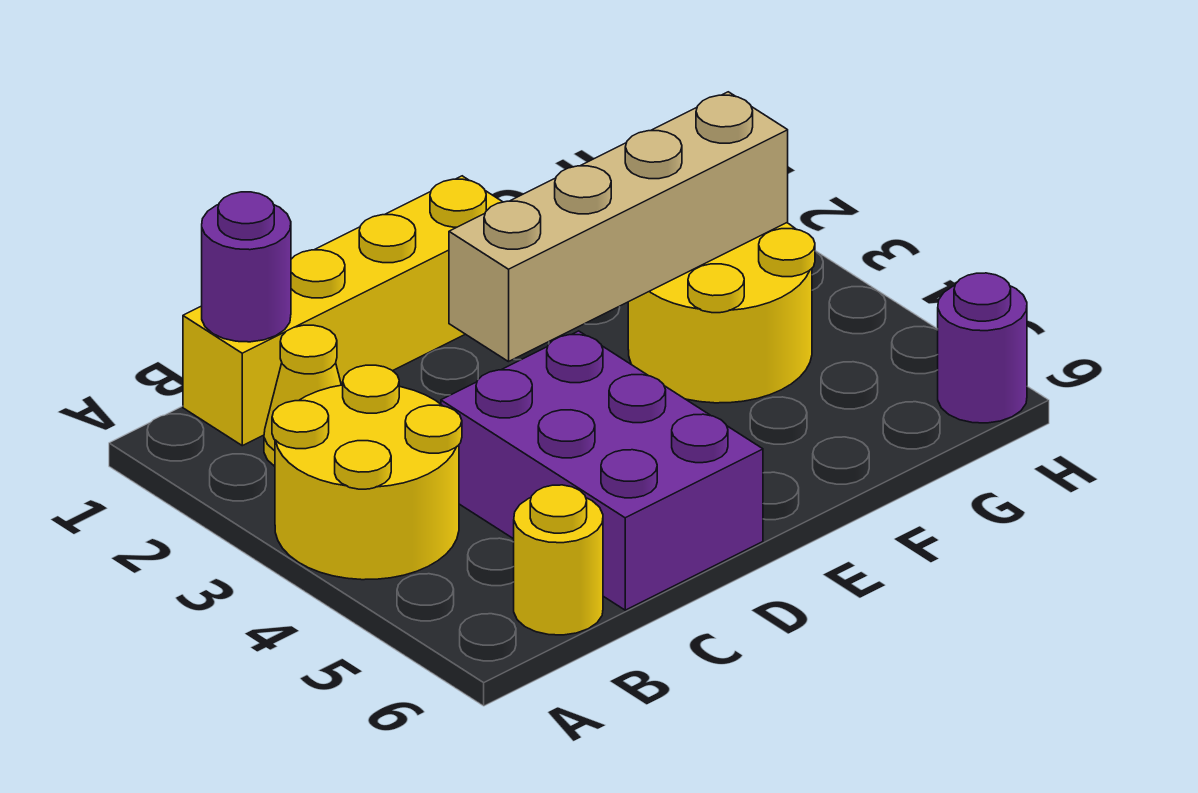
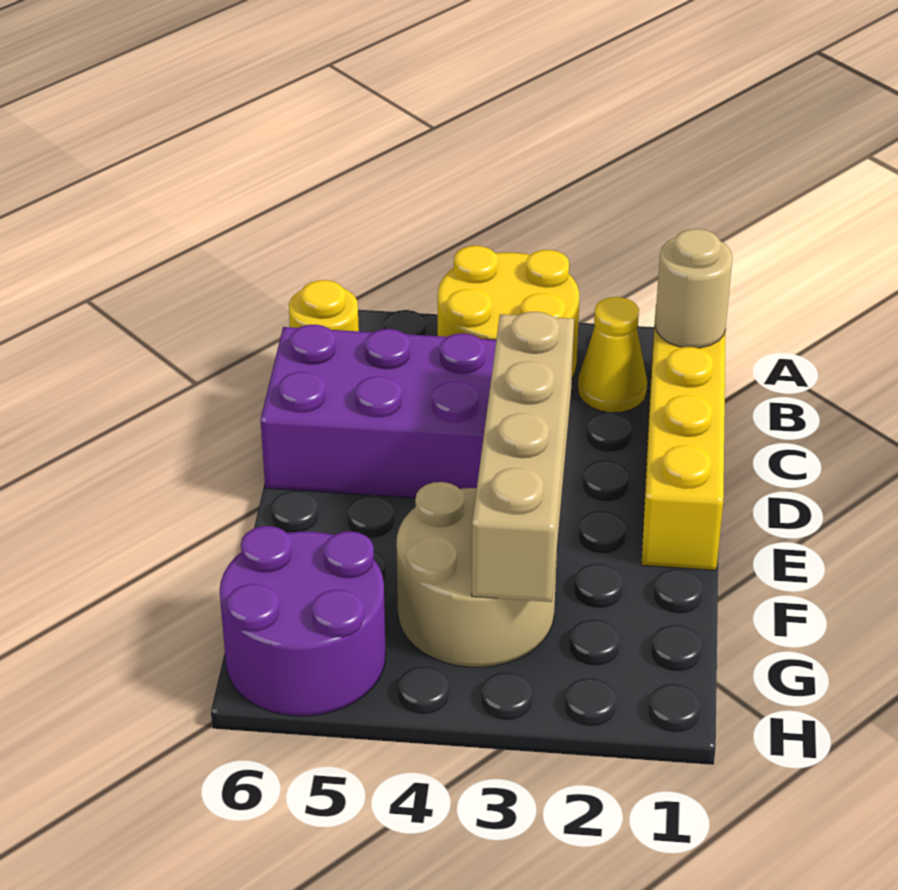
purple 1x1 round brick [202,192,291,342] -> tan 1x1 round brick [655,229,732,348]
yellow 2x2 round brick [628,223,815,403] -> tan 2x2 round brick [396,482,557,667]
purple 1x1 round brick [938,273,1027,423] -> purple 2x2 round brick [220,526,386,716]

